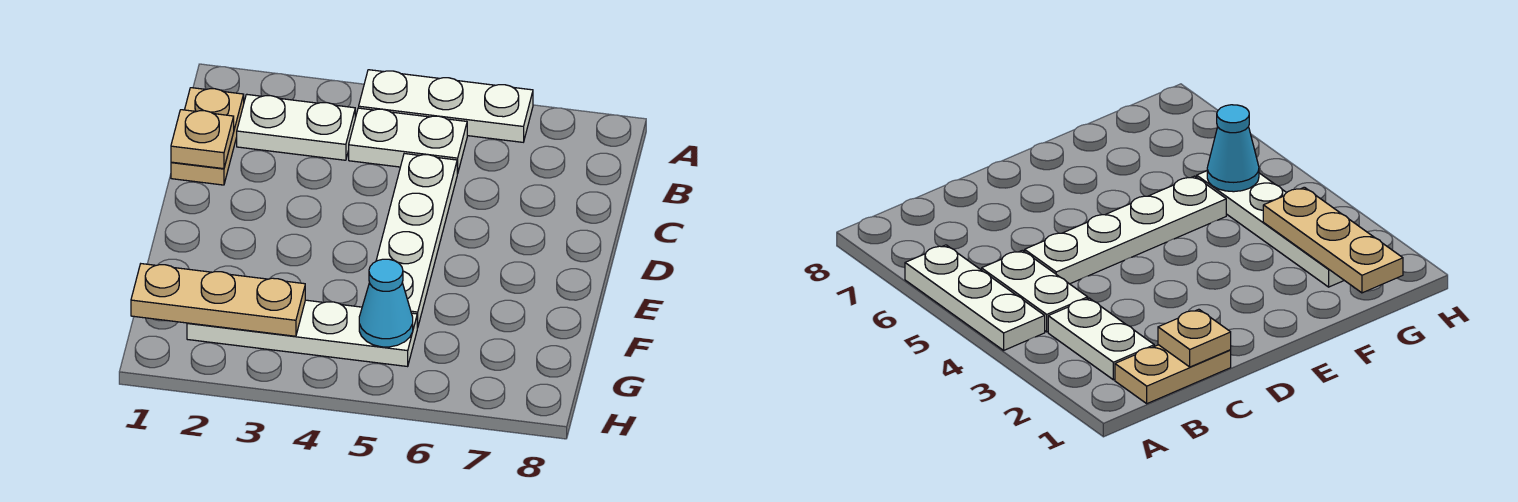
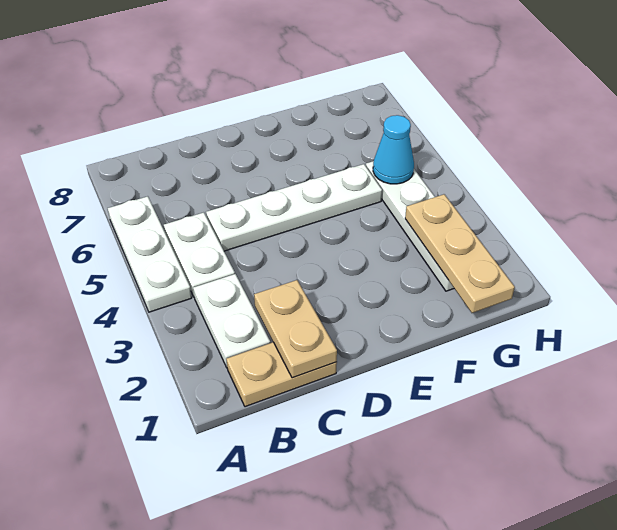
tan 1x1 plate [171,110,234,169] -> tan 1x2 plate [254,280,337,378]

